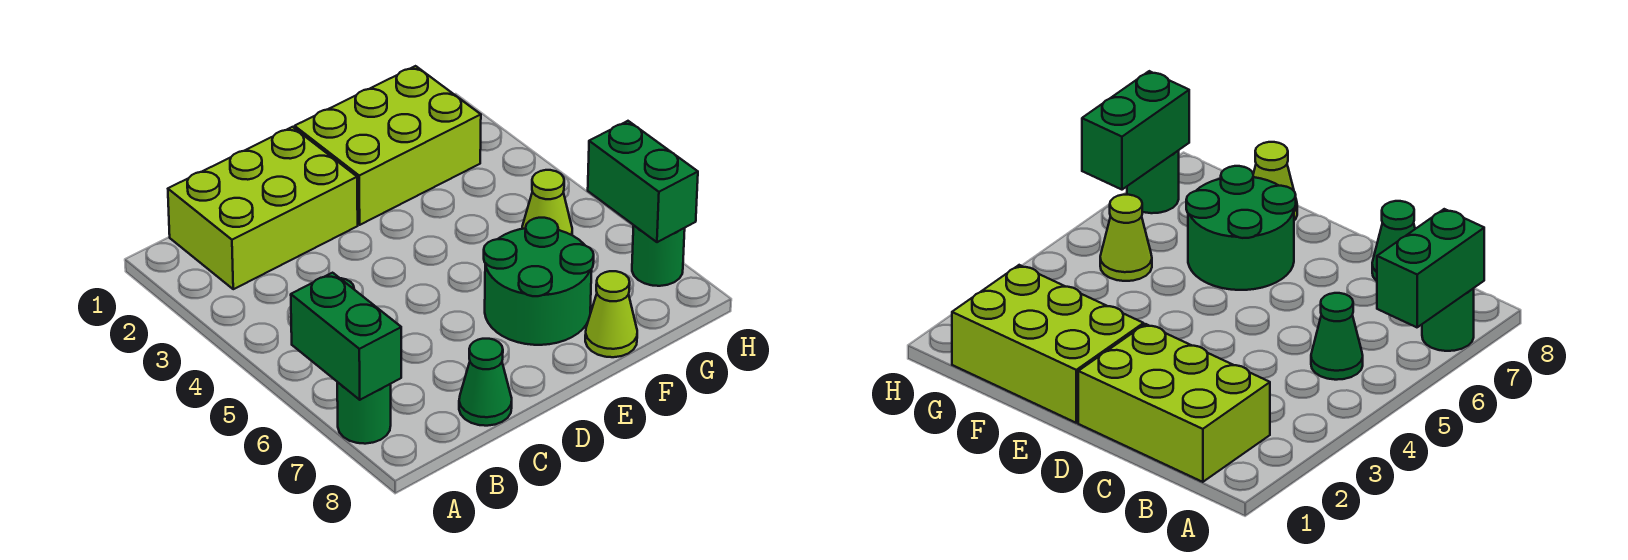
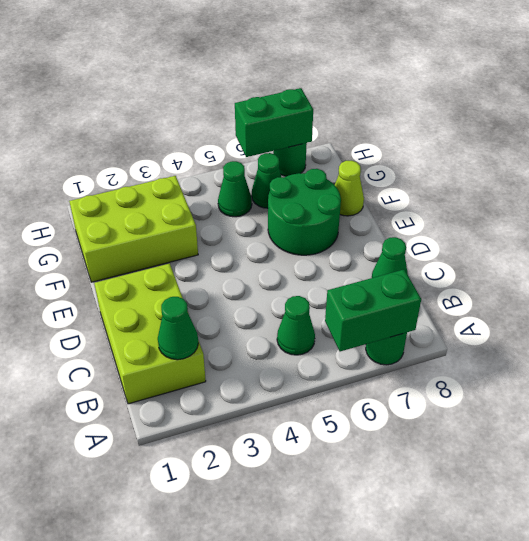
none -> green 1x1 cone [158,297,198,360]
lime 2x3 brick [295,66,481,225] -> lime 2x3 brick turned to [69,176,198,282]
lime 1x1 cone [522,170,572,235] -> green 1x1 cone [218,161,252,217]
none -> green 1x1 cone [252,153,281,208]

